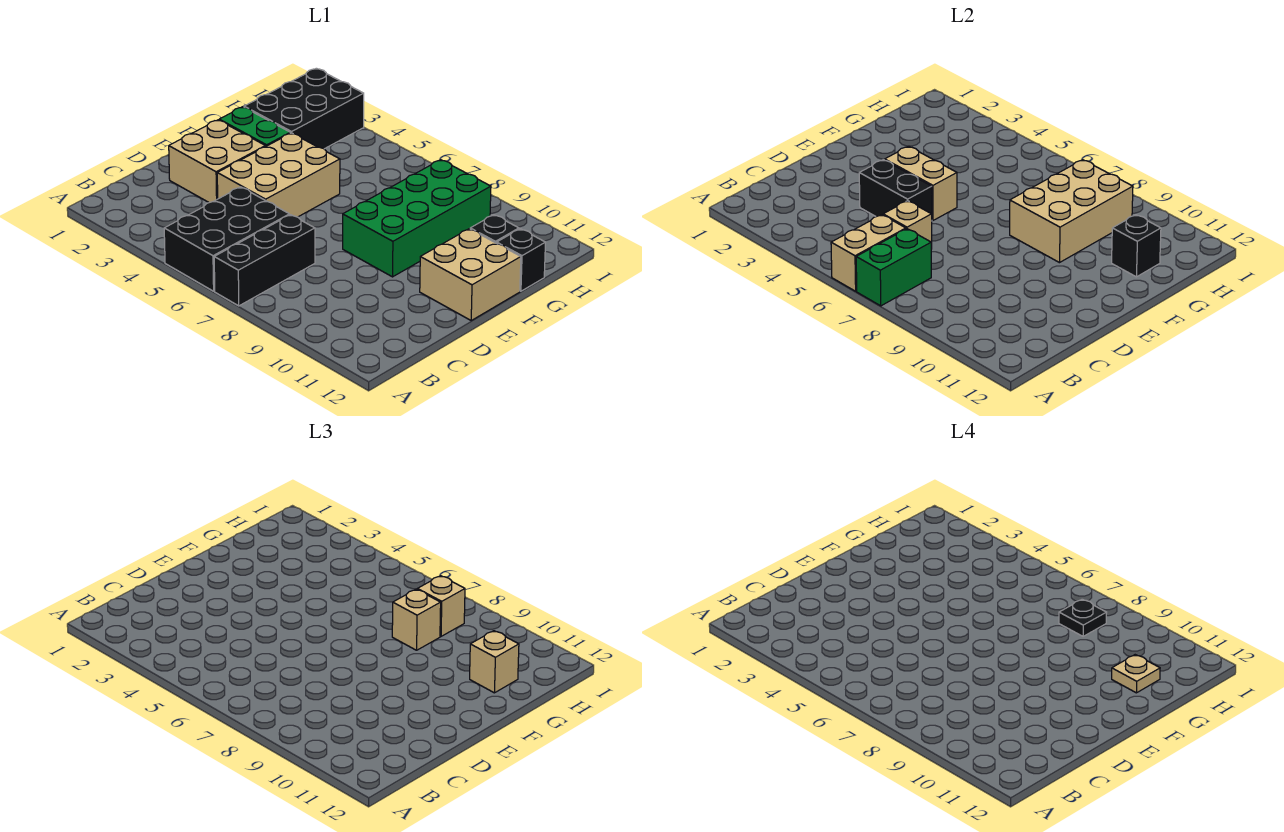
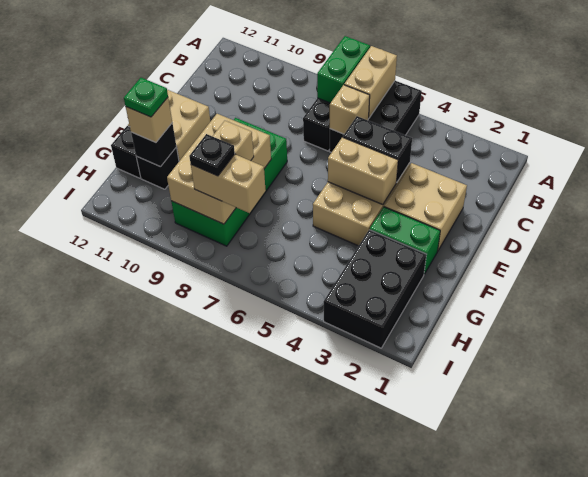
tan 1x1 plate [1112,655,1160,693] -> green 1x1 plate [124,78,168,117]
tan 1x1 brick [417,576,465,636] -> tan 1x2 brick [191,154,266,213]

